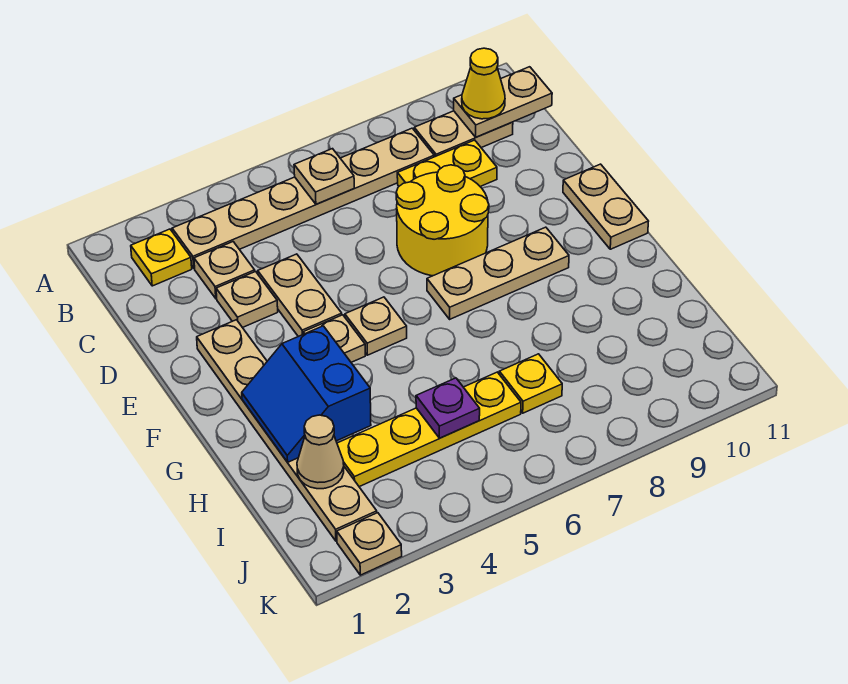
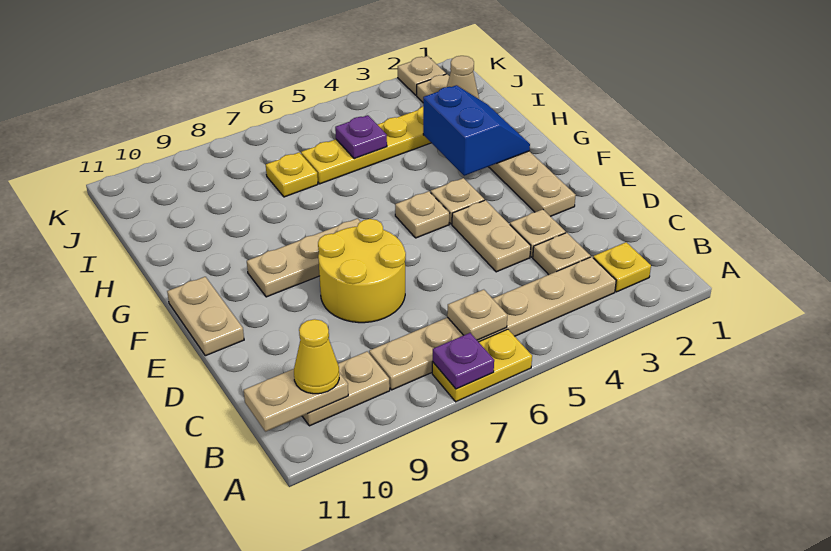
none -> purple 1x1 plate [433,333,494,389]
yellow 1x2 plate [397,140,497,187] -> yellow 1x2 plate moved to [432,329,532,402]

